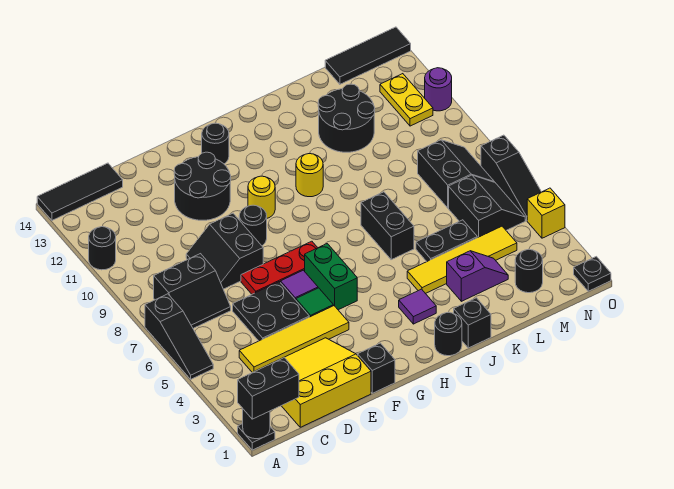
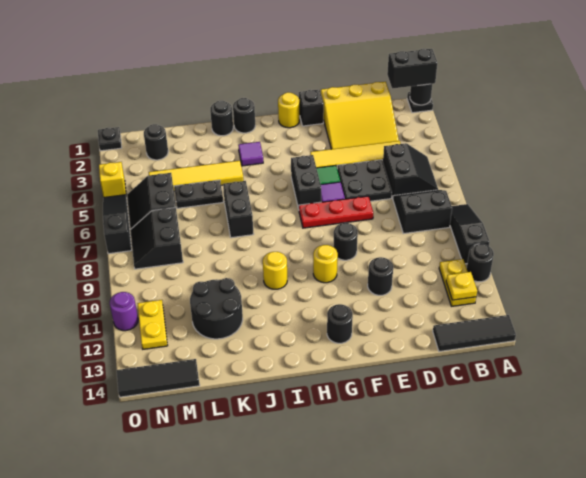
black 1x3 slope [145,294,213,379] -> black 1x3 slope moved to [450,204,490,264]
none -> yellow 1x2 plate [439,259,476,306]
none -> yellow 1x1 plate [446,272,477,300]
black 2x2 slope [186,213,263,289] -> black 2x2 slope moved to [383,143,438,198]
black 2x2 round brick [174,152,231,220] -> black 1x1 round brick [368,257,393,295]
none -> yellow 1x1 round brick [278,92,300,128]
green 1x2 brick [305,244,357,310] -> black 1x2 brick [291,155,321,209]
black 1x1 brick [454,298,491,348] -> black 1x1 round brick [210,101,233,136]
purple 1x2 slope [447,251,508,301] -> none

